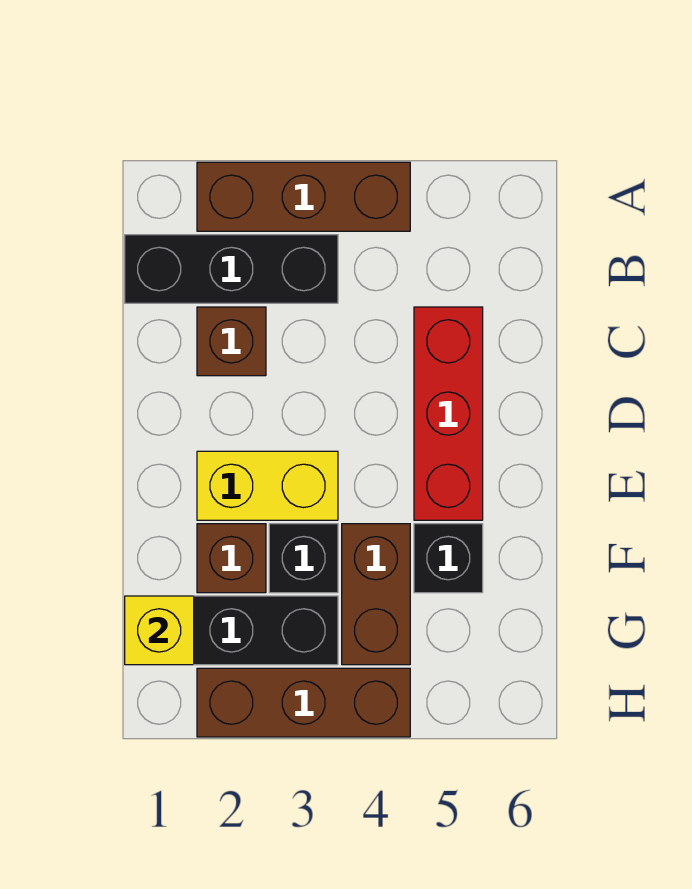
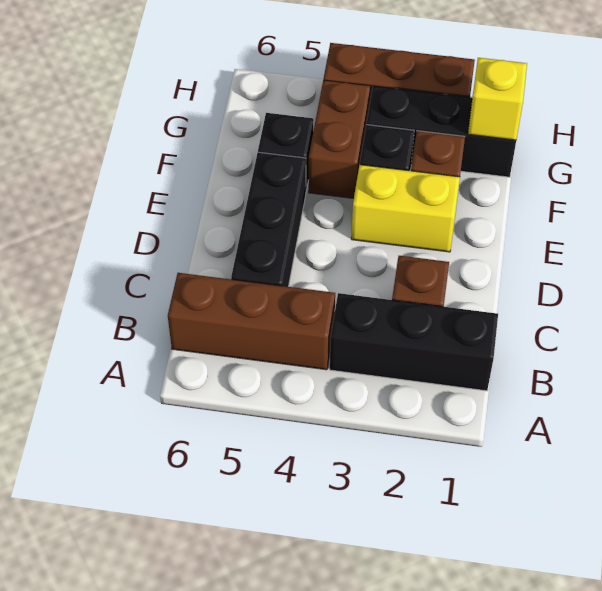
brown 1x3 brick [197,162,410,231] -> brown 1x3 brick moved to [168,273,335,370]
red 1x3 brick [414,307,483,520] -> black 1x3 brick [231,152,306,287]

